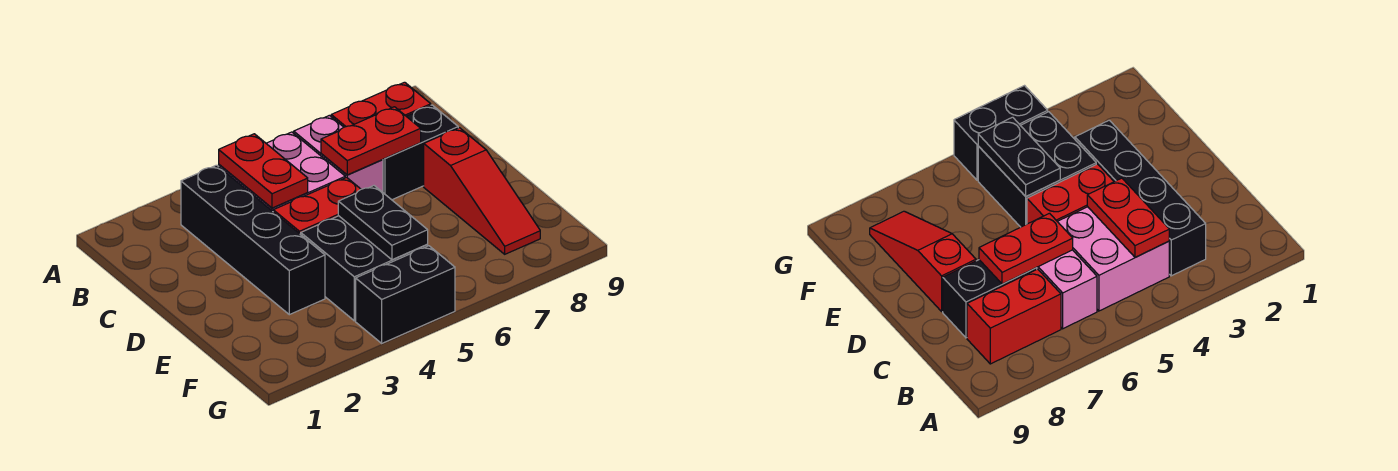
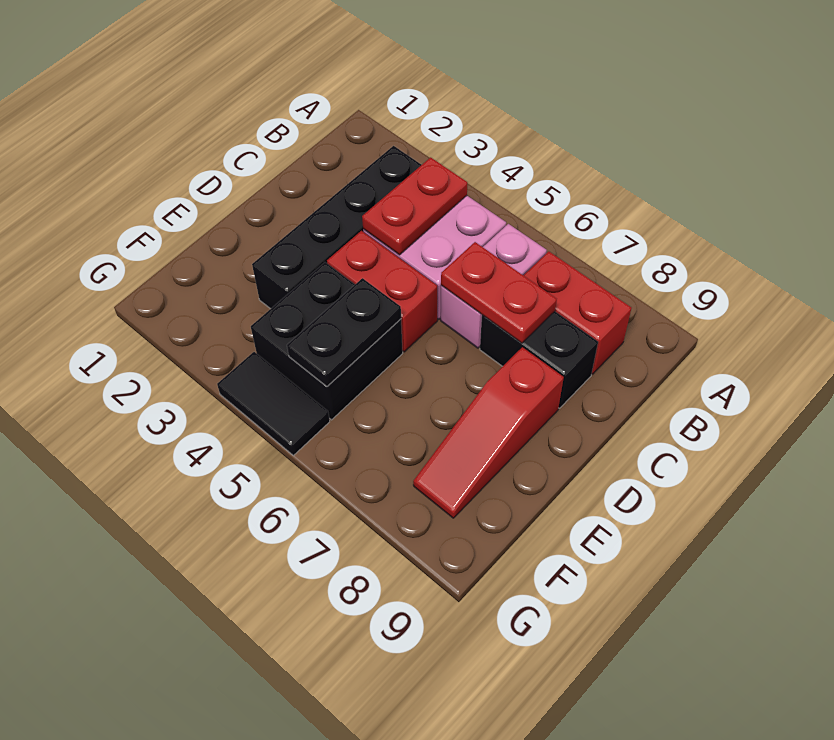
black 1x2 brick [356,246,455,343] -> black 1x2 tile [217,352,330,455]

